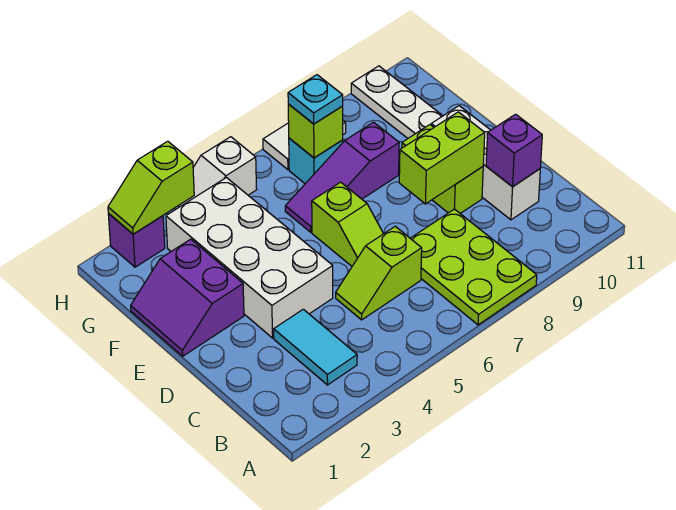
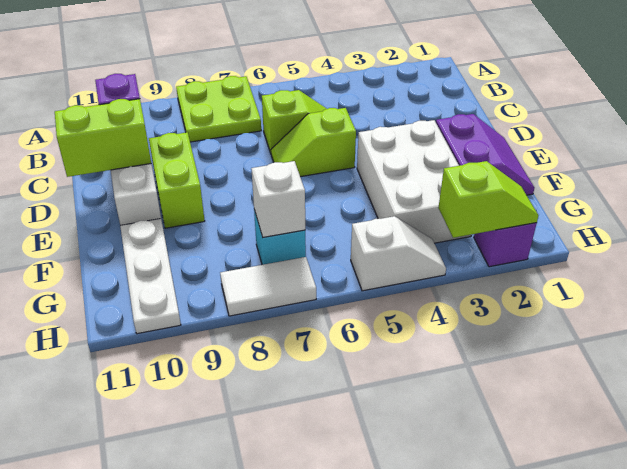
lime 2x3 plate [410,209,537,325] -> lime 2x2 plate [176,76,261,142]
cyan 1x2 tile [274,309,357,385] -> none
white 2x4 brick [166,178,333,338] -> white 2x3 brick [357,120,471,243]
lime 1x2 slope [312,182,383,266] -> lime 1x2 slope turned to [271,108,356,177]
lime 1x2 brick [399,112,485,204] -> lime 1x2 brick moved to [55,99,151,177]
purple 1x3 slope [285,122,399,232] -> none
lime 1x1 brick [288,104,343,158] -> white 1x1 brick [251,161,305,237]
cyan 1x1 plate [288,75,343,124] -> none

